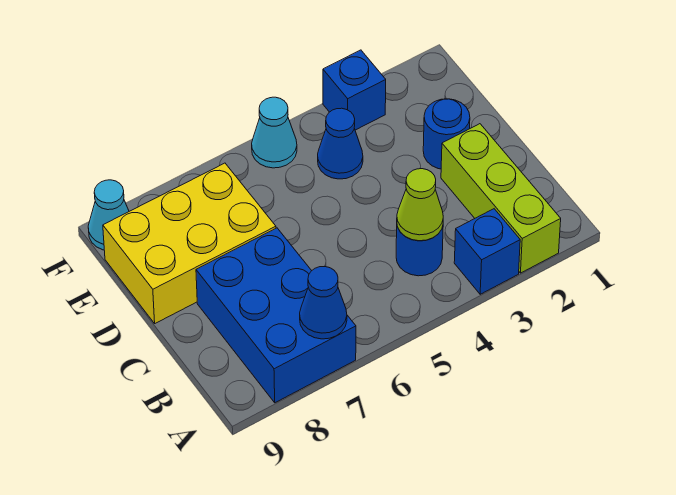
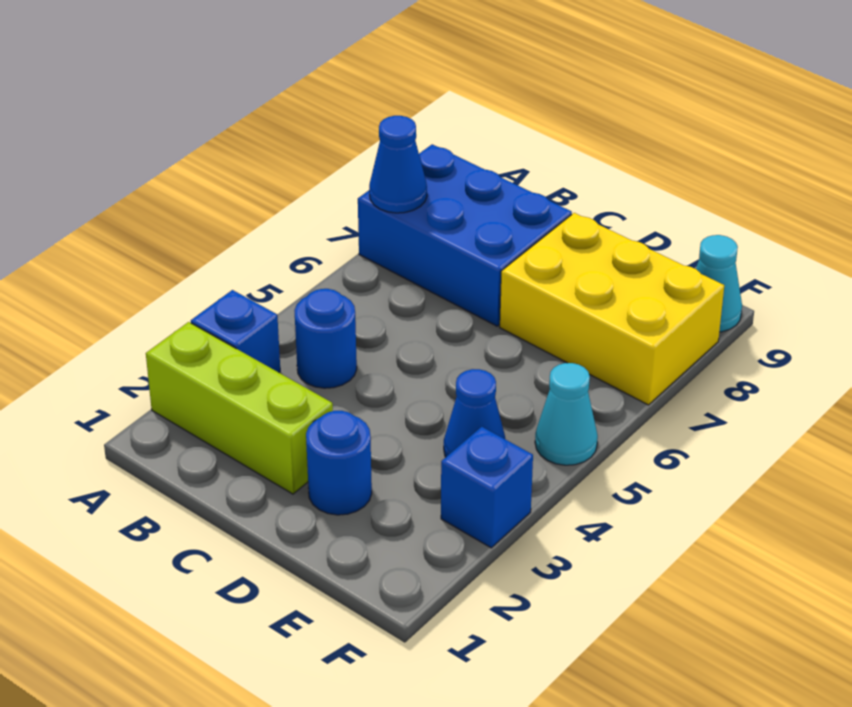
lime 1x1 cone [397,168,443,241] -> none
yellow 2x3 brick [103,163,276,323] -> yellow 2x3 brick turned to [500,213,724,405]

